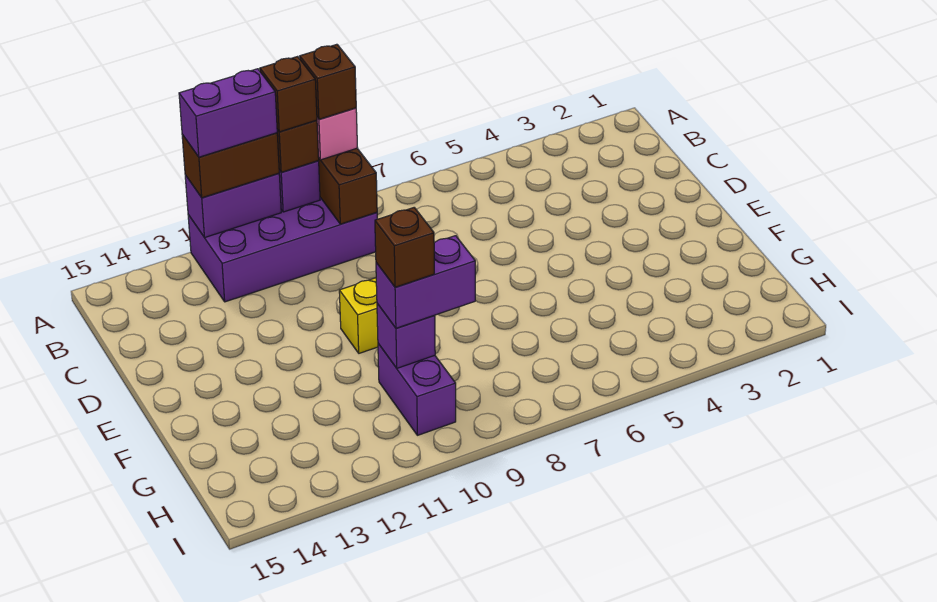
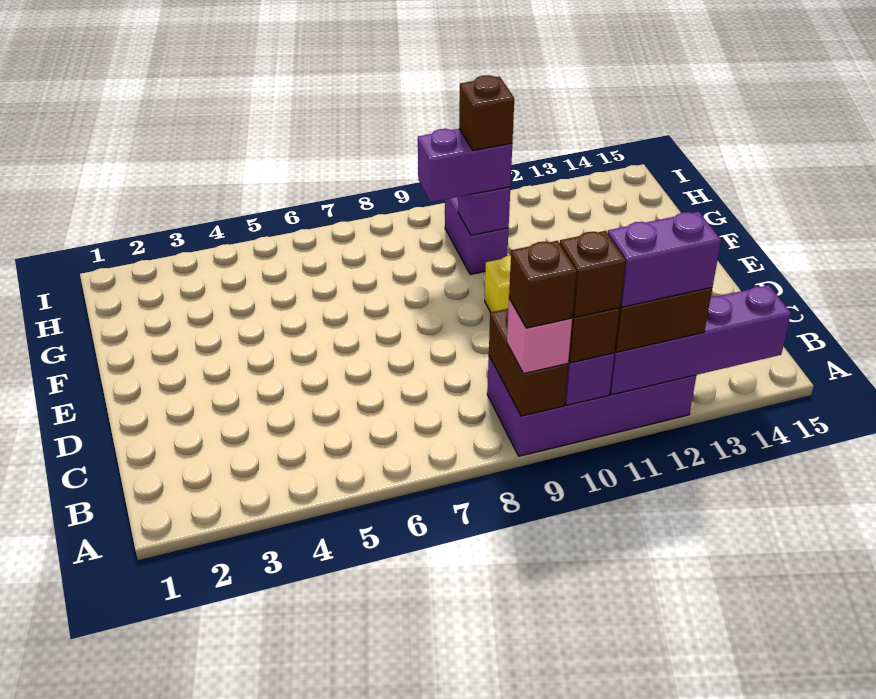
purple 1x2 brick [185,173,281,238] -> purple 1x4 brick [610,285,791,395]

